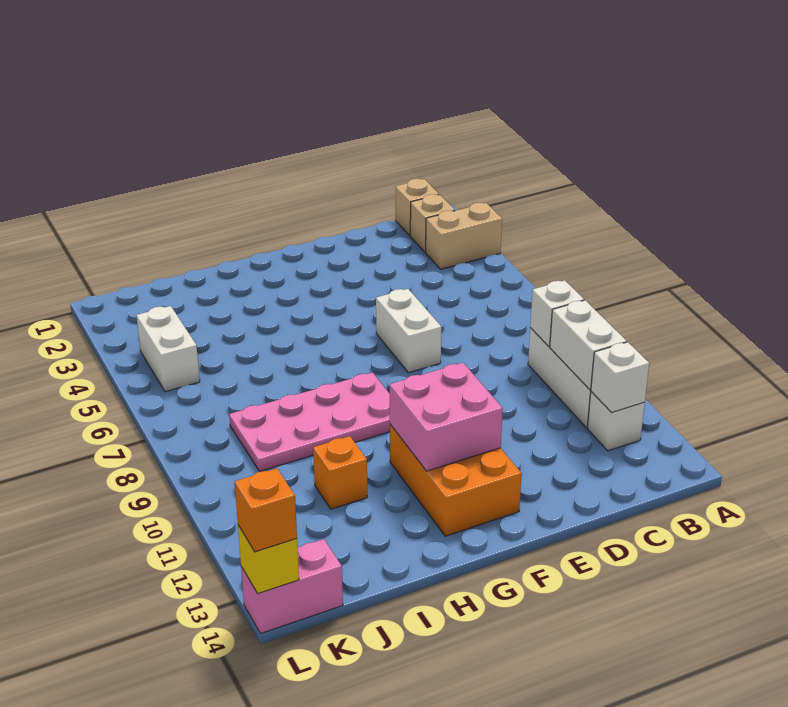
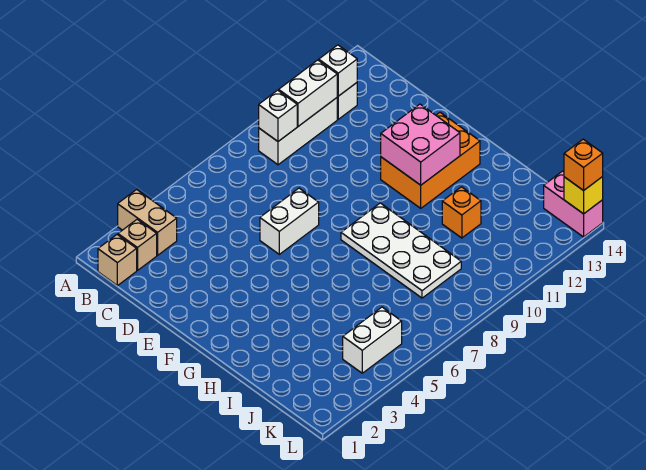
pink 2x4 plate [229,373,390,472] -> white 2x4 plate [341,203,461,298]

